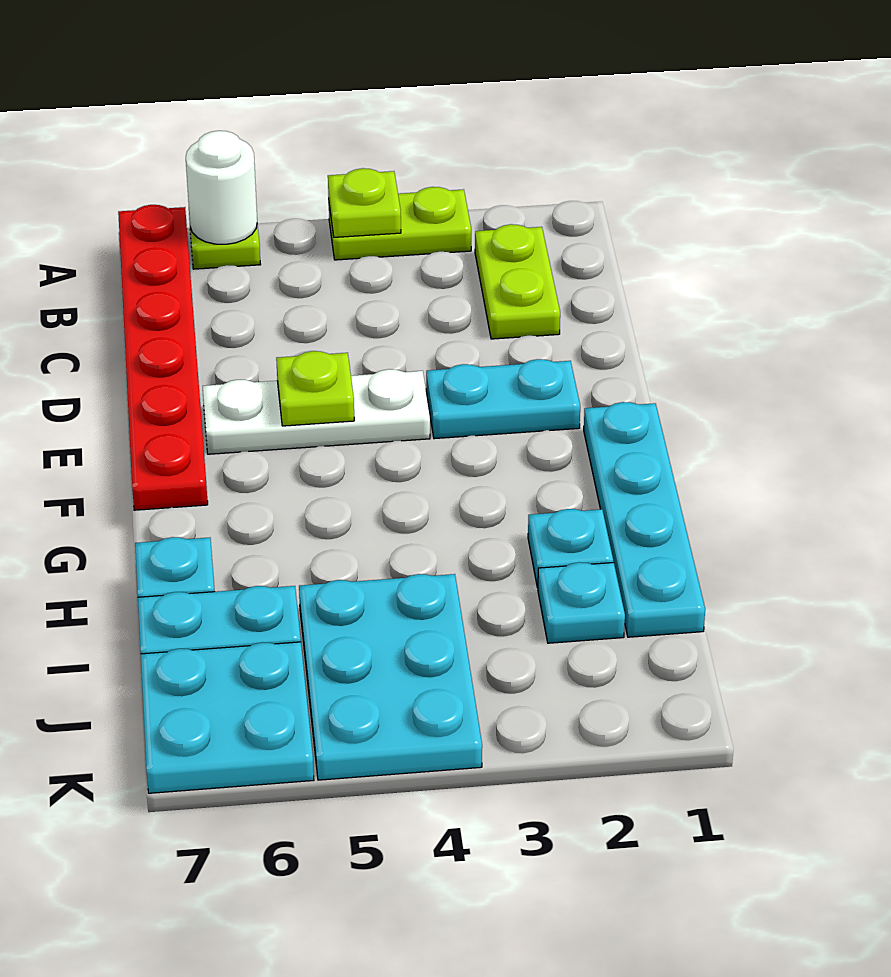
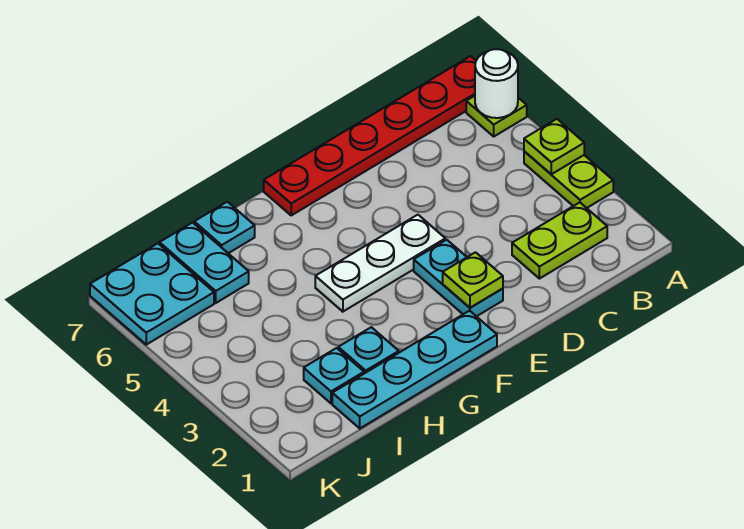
white 1x3 plate [203,369,430,454] -> white 1x3 plate turned to [315,215,445,312]
lime 1x1 plate [276,351,354,426] -> lime 1x1 plate moved to [443,252,503,308]
cyan 2x3 plate [299,574,482,780] -> none

